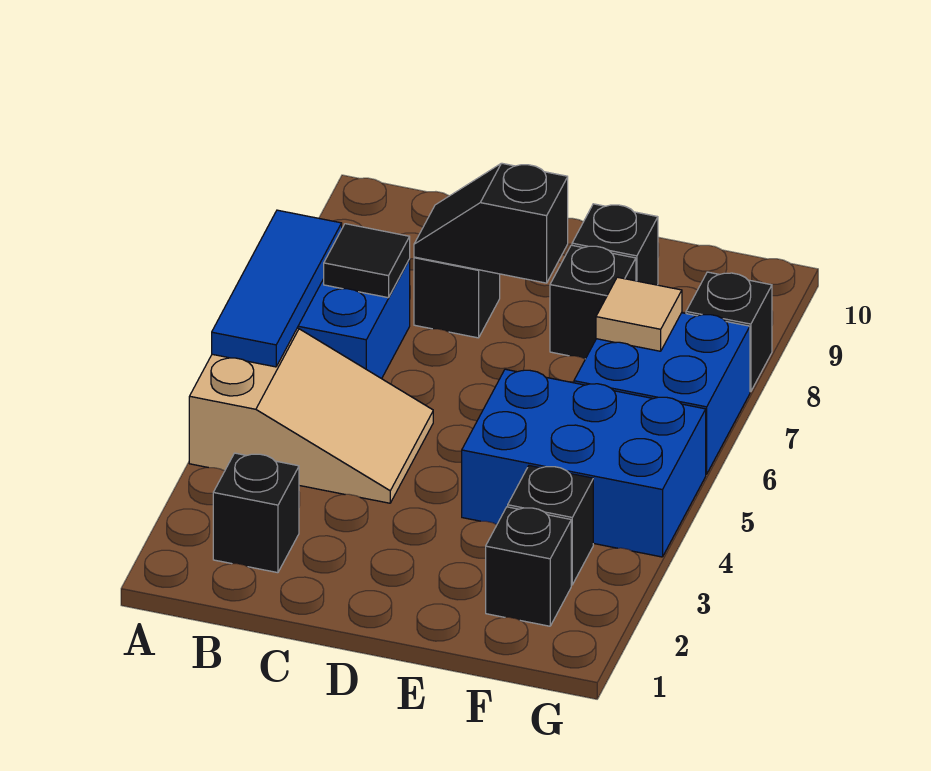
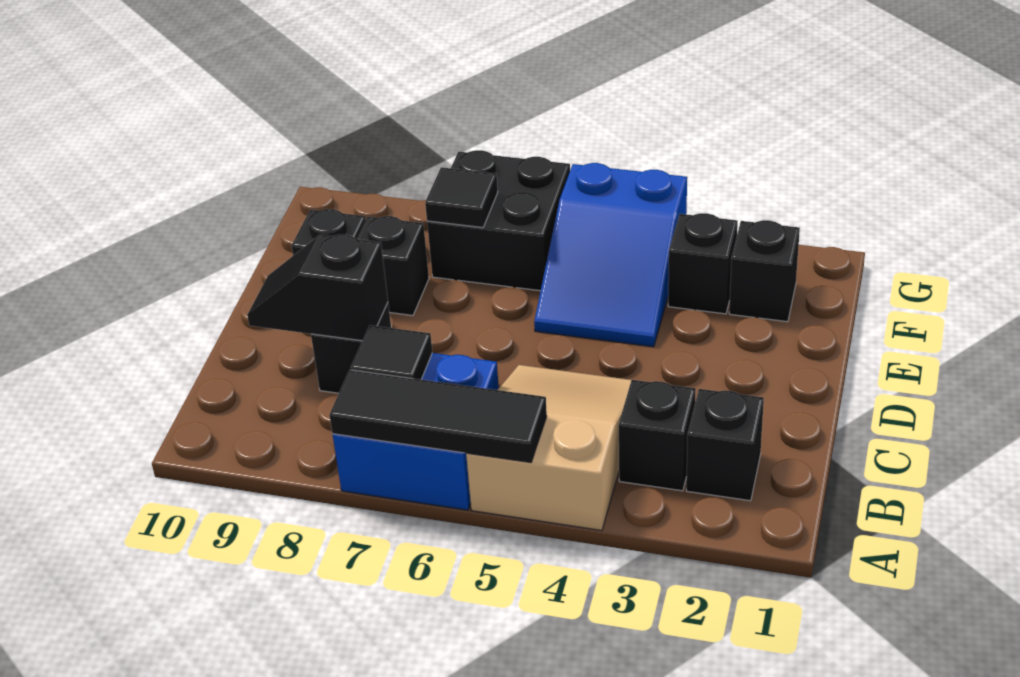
blue 1x3 tile [212,210,342,367] -> black 1x3 tile [329,370,547,463]
black 1x2 slope [414,163,568,283] -> black 1x2 slope turned to [247,235,388,341]
blue 2x3 brick [462,369,706,557] -> blue 2x3 slope [534,163,687,347]
blue 2x2 brick [574,313,750,474] -> black 2x2 brick [427,150,570,291]
tan 1x1 tile [596,277,682,351] -> black 1x1 tile [425,167,498,228]
black 1x1 brick [686,272,772,392] -> black 1x1 brick moved to [619,380,696,491]

